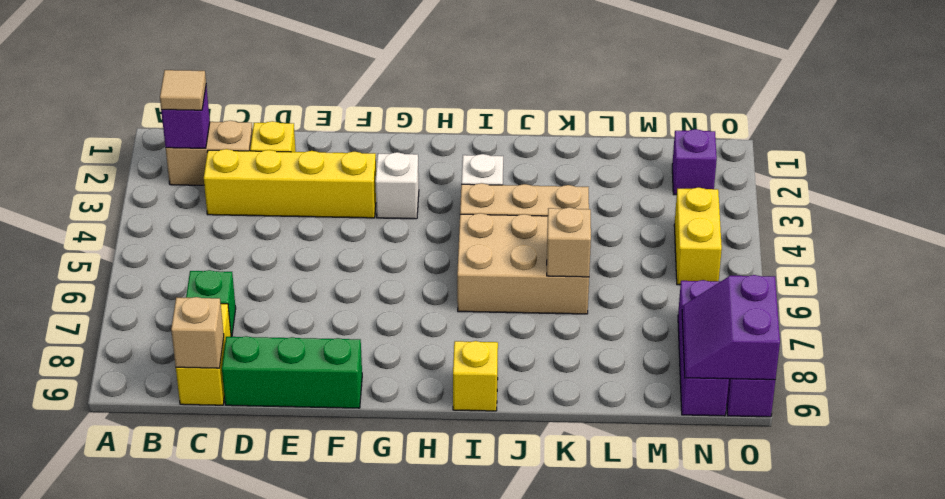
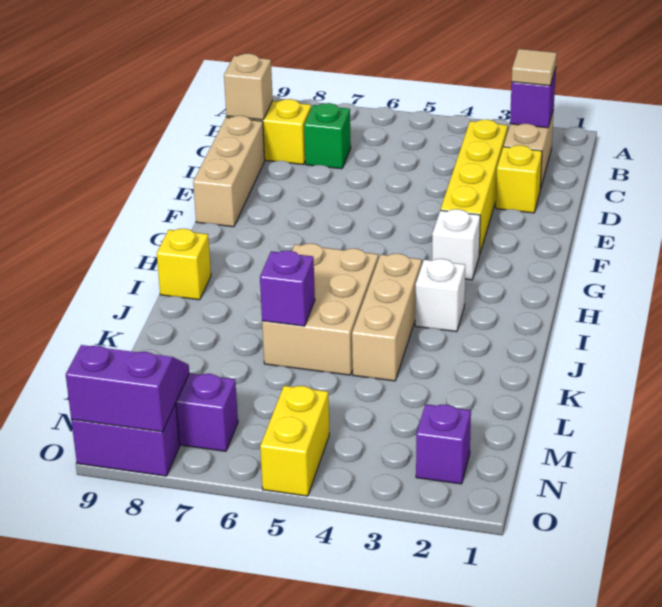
green 1x3 brick [222,336,362,408] -> tan 1x3 brick [193,116,265,227]
tan 1x1 brick [547,207,591,277] -> purple 1x1 brick [260,251,315,326]
yellow 1x2 brick [674,187,722,285] -> yellow 1x2 brick turned to [260,386,329,496]

